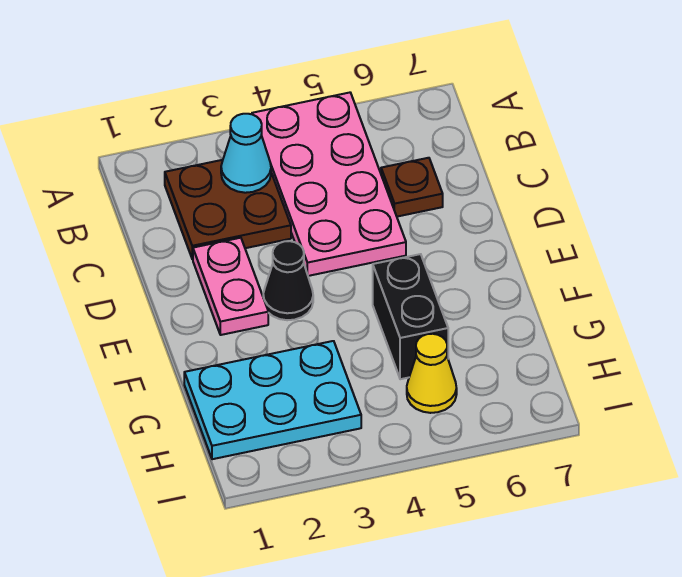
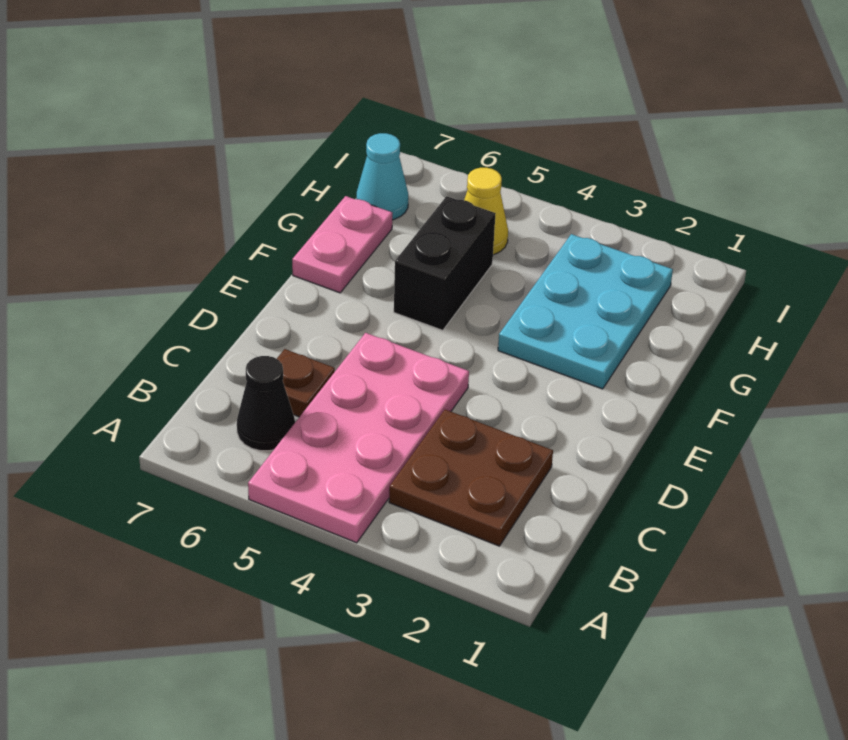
cyan 1x1 cone [221,114,271,193] -> cyan 1x1 cone moved to [356,133,408,220]
pink 1x2 plate [193,238,268,335] -> pink 1x2 plate moved to [292,196,392,293]
black 1x1 cone [263,241,313,320] -> black 1x1 cone moved to [237,356,295,451]
cyan 2x3 plate [184,341,361,459] -> cyan 2x3 plate turned to [498,234,673,389]

